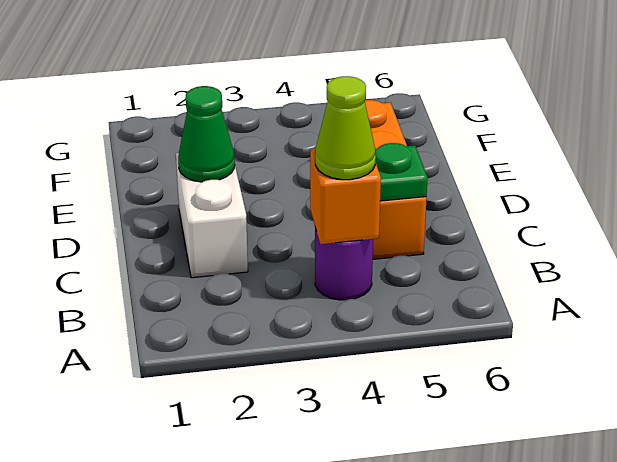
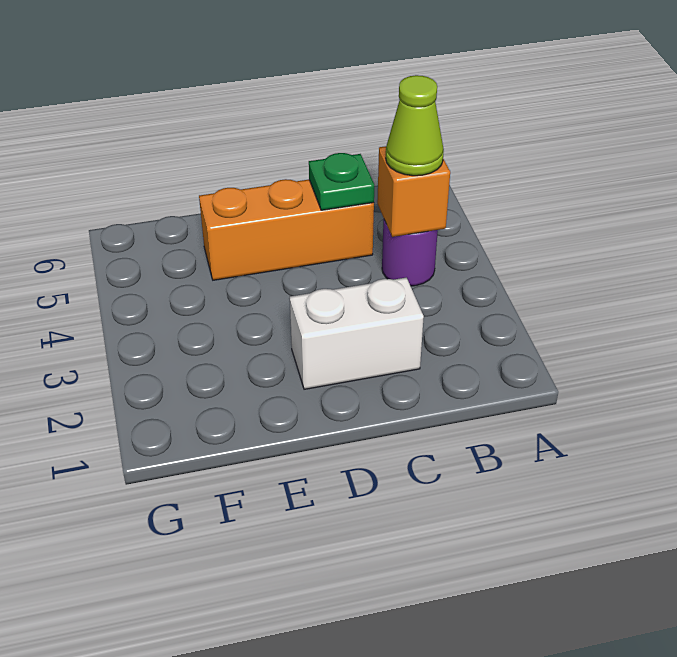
green 1x1 cone [178,86,235,182] -> none

